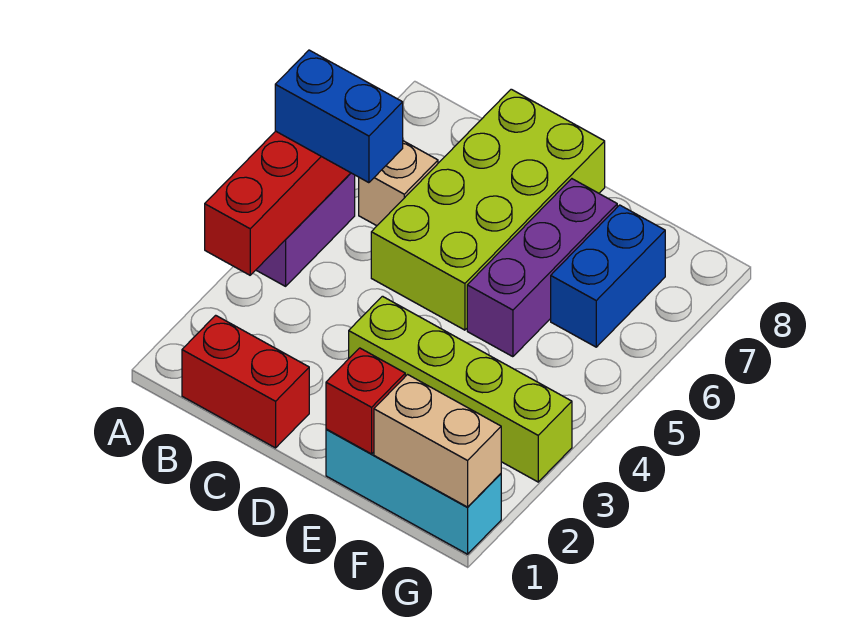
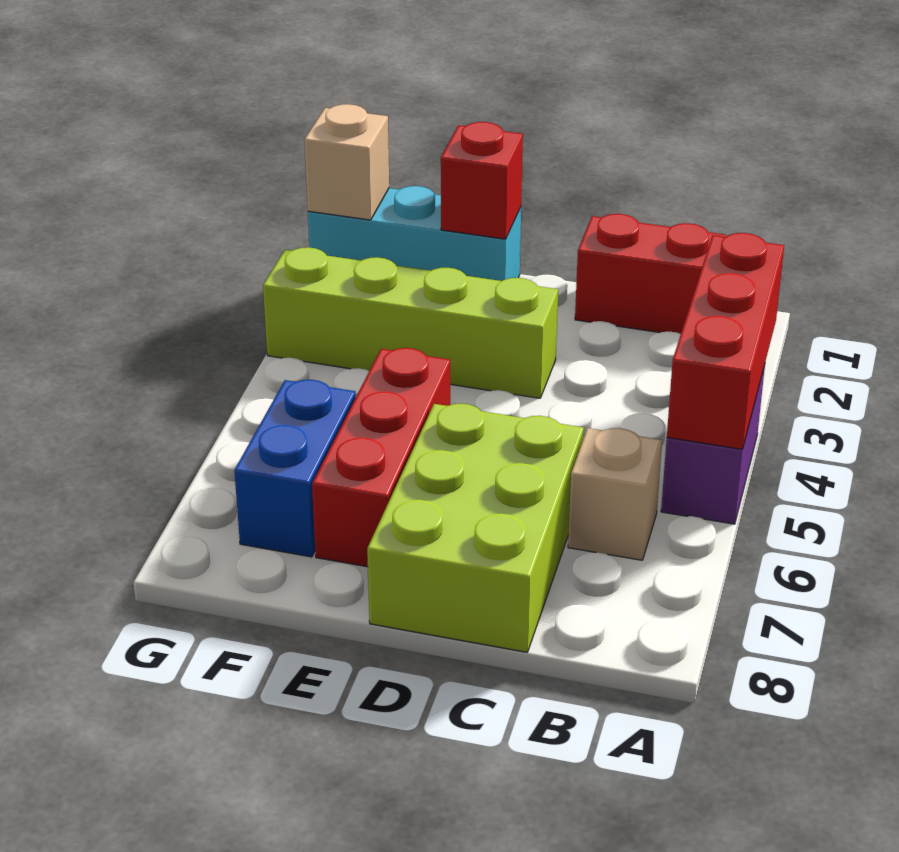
blue 1x2 brick [275,50,403,183] -> none
lime 2x4 brick [371,89,605,330] -> lime 2x3 brick [367,404,584,652]
purple 1x3 brick [467,179,617,357] -> red 1x3 brick [312,348,450,567]
tan 1x2 brick [374,375,501,507] -> tan 1x1 brick [304,104,389,220]

